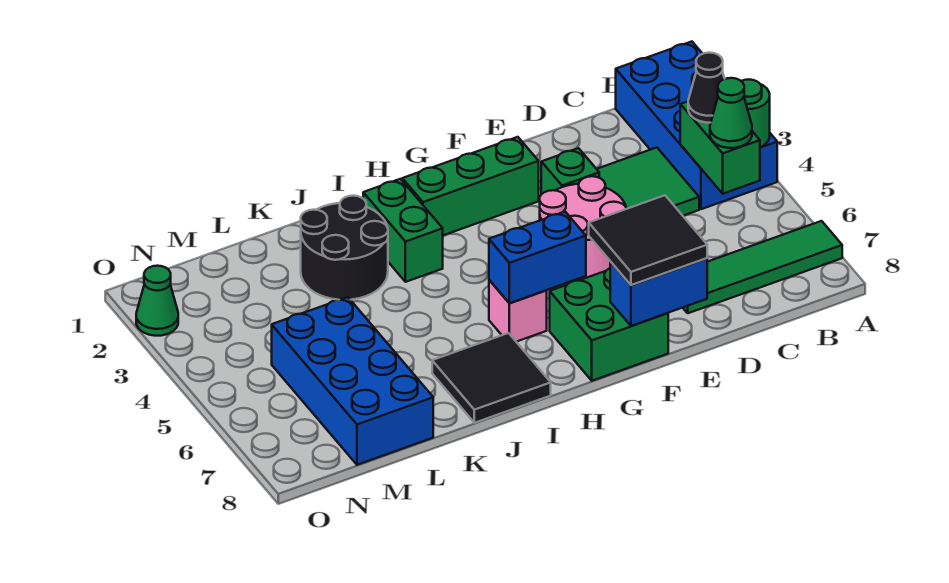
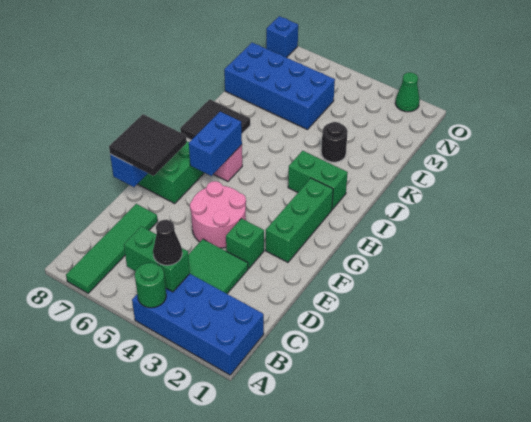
green 1x1 cone [710,78,752,148] -> none
black 2x2 round brick [301,196,388,300] -> black 1x1 round brick [321,122,348,162]
none -> blue 1x1 brick [266,16,298,58]

